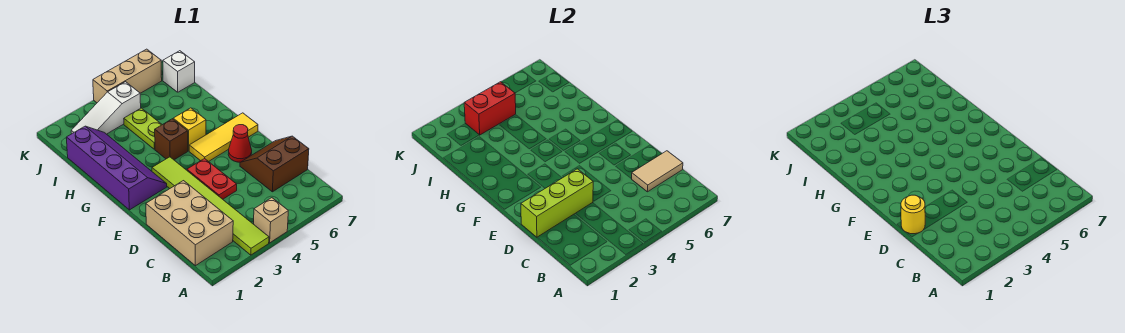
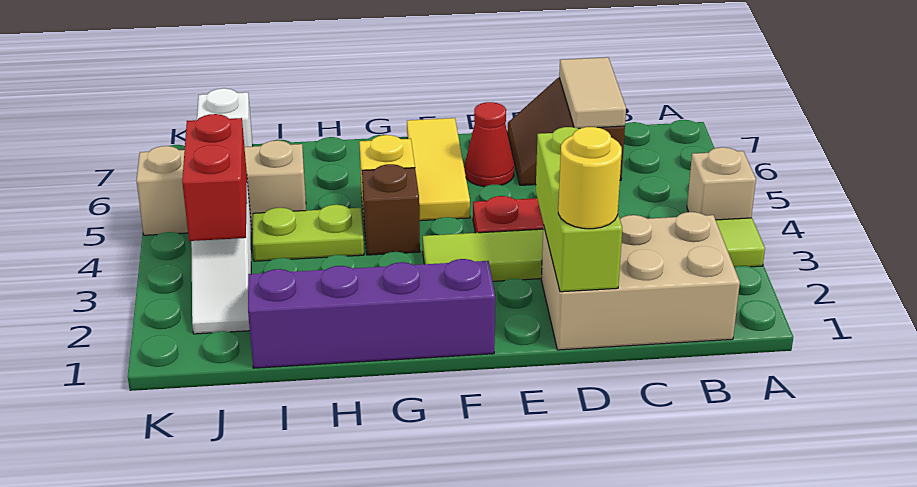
tan 1x3 brick [93,49,162,103] -> tan 1x3 brick turned to [136,140,306,235]

